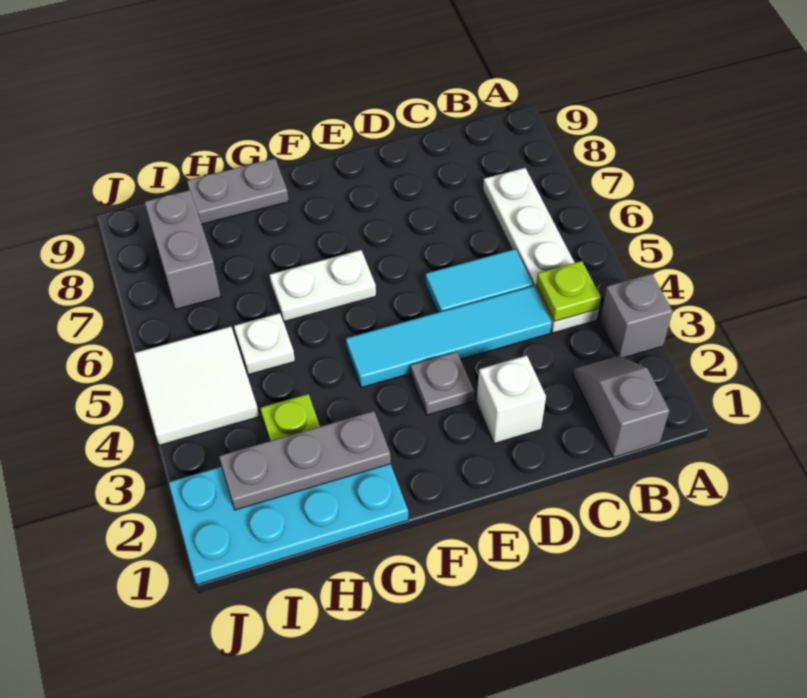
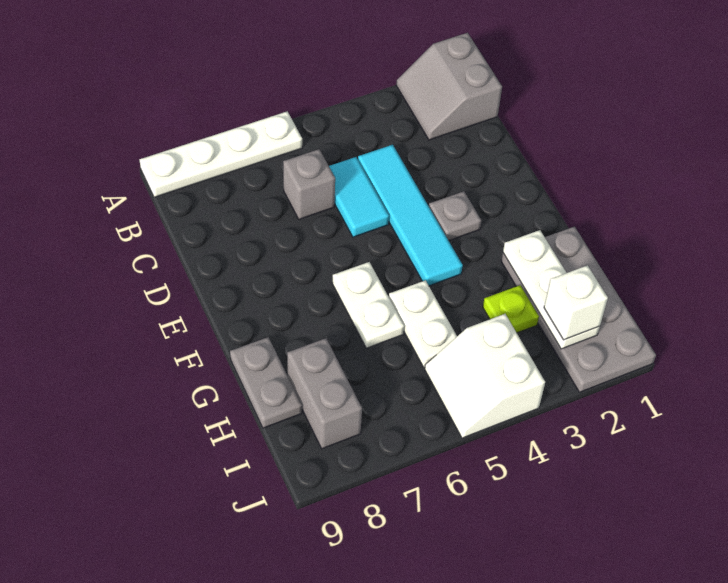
grey 1x1 brick [600,274,673,358] -> grey 1x1 brick moved to [283,149,335,219]
grey 1x2 slope [573,356,670,458] -> grey 2x2 slope [396,33,502,140]
white 1x4 plate [483,168,599,333] -> white 1x4 plate moved to [140,111,302,197]
lime 1x1 plate [536,261,601,321] -> none
white 1x1 brick [477,355,546,444] -> white 1x1 brick moved to [544,265,608,340]
cyan 2x4 plate [168,464,408,585] -> grey 2x4 plate [501,227,656,392]
grey 1x3 plate [219,411,391,510] -> white 1x3 plate [503,230,600,349]
white 1x1 plate [234,313,295,375] -> white 1x2 plate [389,280,457,368]
white 2x2 tile [134,327,259,445] -> white 2x2 slope [425,314,545,438]
grey 1x2 brick [145,190,221,310] -> grey 1x2 brick turned to [287,338,362,449]

